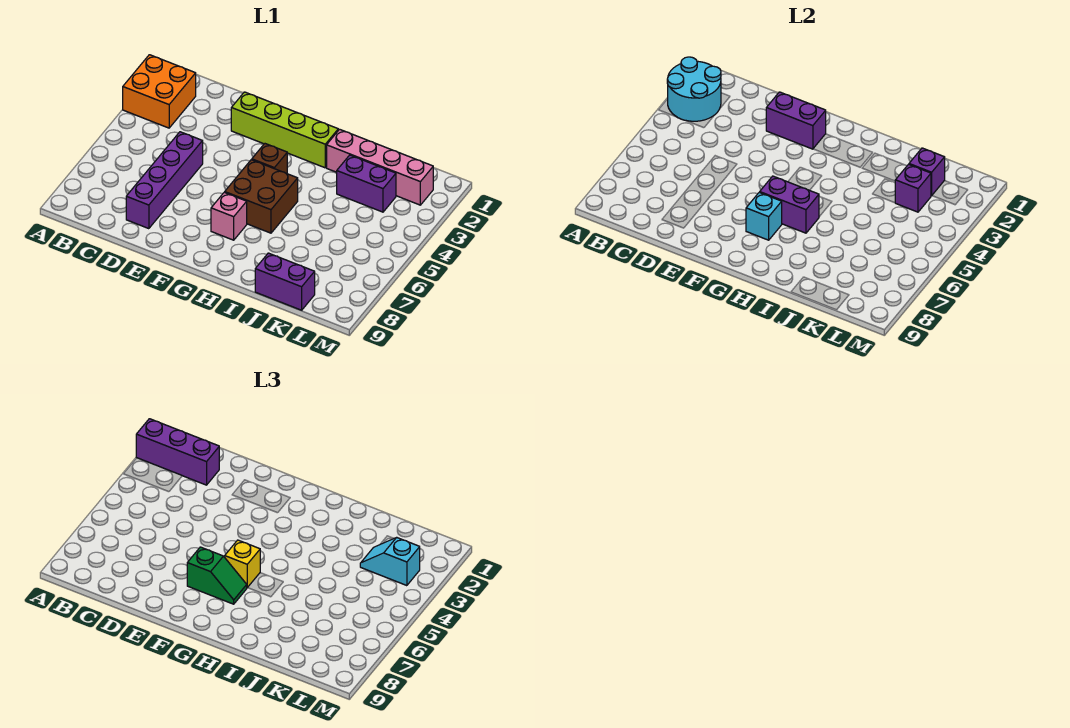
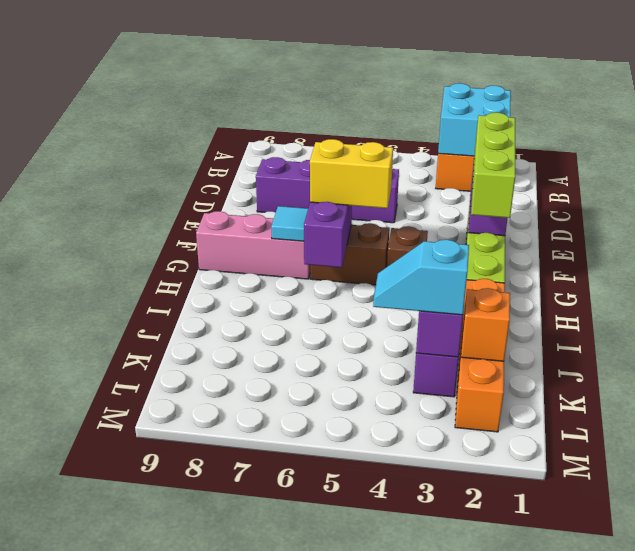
cyan 2x2 round brick [667,57,721,121] -> cyan 2x2 brick [438,83,511,156]
purple 1x3 brick [136,419,219,485] -> none
none -> lime 1x3 brick [471,112,515,218]
green 1x2 slope [187,547,247,604] -> none
brown 2x2 brick [225,160,298,233] -> brown 1x2 brick [310,223,389,285]
yellow 1x1 brick [225,540,260,588] -> yellow 1x2 brick [310,139,393,208]
pink 1x1 brick [211,192,247,240] -> pink 1x3 brick [196,211,310,279]
cyan 1x1 brick [746,192,782,240] -> cyan 1x1 tile [271,206,308,241]
pink 1x4 brick [327,129,433,205] -> orange 1x4 brick [455,279,505,432]
purple 1x2 brick [255,253,315,310] -> none
purple 1x1 brick [909,148,945,196] -> orange 1x1 brick [461,288,510,361]
cyan 1x2 slope [360,538,420,586] -> cyan 1x2 slope turned to [373,240,469,315]

